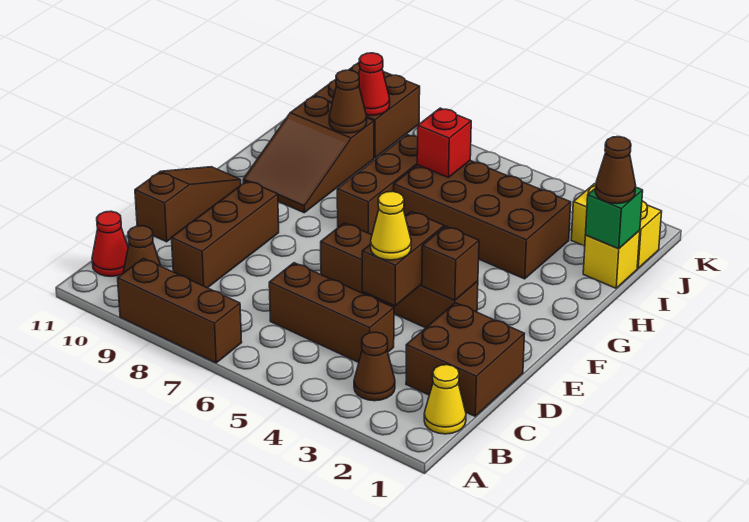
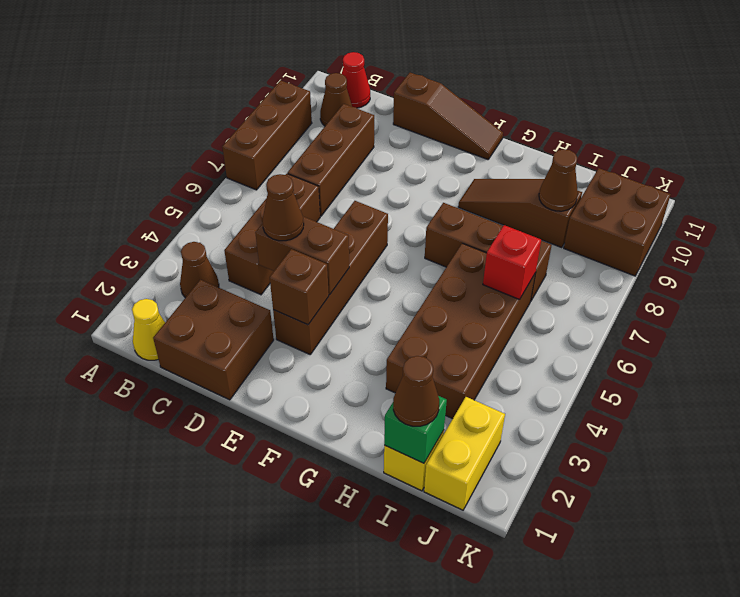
brown 1x3 brick [172,181,279,288] -> brown 1x3 brick turned to [288,104,374,216]
yellow 1x1 cone [371,191,411,260] -> brown 1x1 cone [262,174,304,241]
brown 2x3 slope [243,96,374,213] -> brown 1x3 slope [458,179,582,248]
red 1x1 cone [359,53,390,115] -> none

